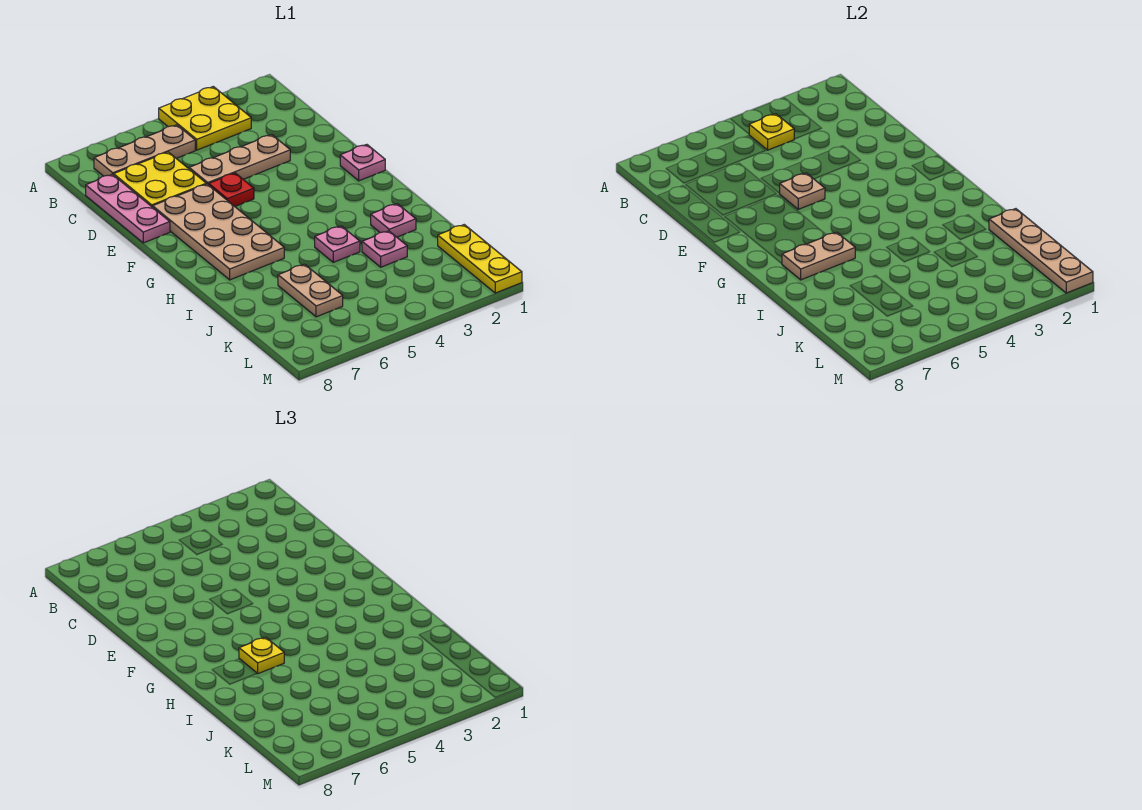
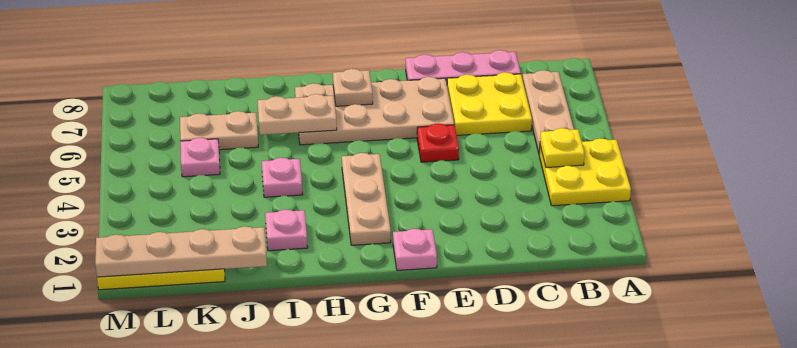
tan 1x3 plate [189,135,290,185] -> tan 1x3 plate moved to [342,153,391,245]
tan 1x1 plate [780,173,825,209] -> tan 1x1 plate moved to [333,69,373,106]
tan 1x2 plate [782,232,855,280] -> tan 1x2 plate turned to [257,94,337,135]
yellow 1x1 plate [239,637,284,674] -> none
pink 1x1 plate [362,231,407,267] -> pink 1x1 plate moved to [180,138,220,177]

